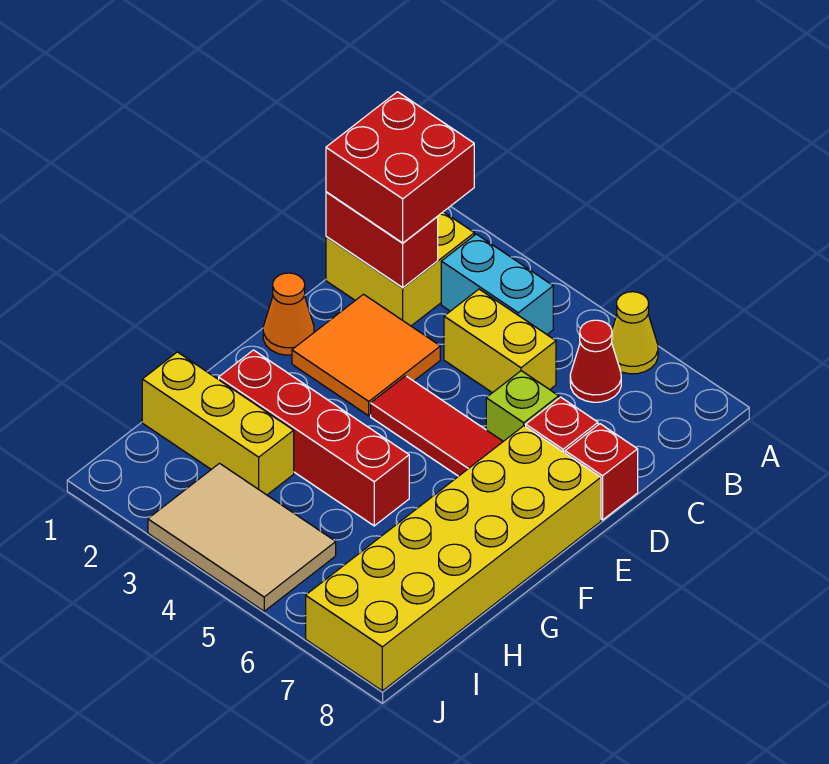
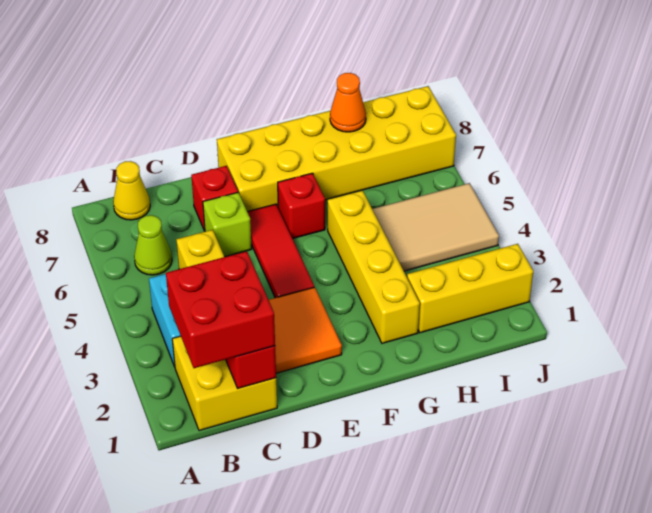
yellow 1x1 cone [612,292,658,374] -> yellow 1x1 cone moved to [113,161,150,220]
red 1x1 cone [570,320,621,402] -> lime 1x1 cone [134,215,172,275]
red 1x1 brick [565,424,638,520] -> red 1x1 brick moved to [278,173,325,239]
orange 1x1 cone [263,273,314,355] -> orange 1x1 cone moved to [330,73,366,132]
red 1x4 brick [219,350,409,526] -> yellow 1x4 brick [328,190,420,343]
yellow 1x3 brick [142,352,294,495] -> yellow 1x3 brick turned to [407,244,533,333]
tan 2x3 tile [148,463,336,611] -> tan 2x3 tile turned to [372,183,499,271]

